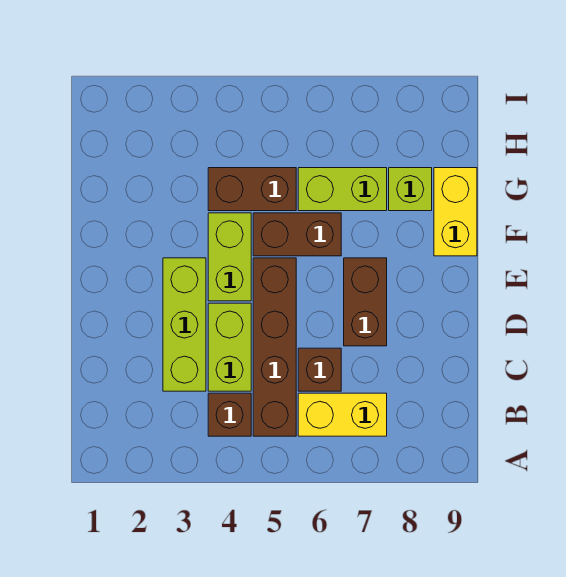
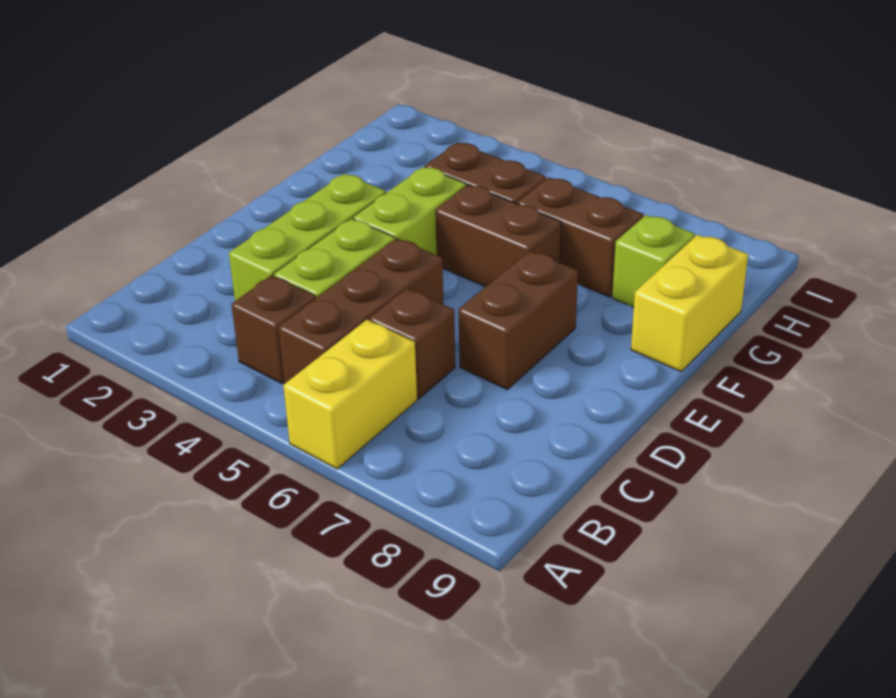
brown 1x4 brick [253,258,296,436] -> brown 1x3 brick [278,238,443,384]
yellow 1x2 brick [298,393,387,436] -> yellow 1x2 brick turned to [283,320,417,469]
lime 1x2 brick [298,168,387,211] -> brown 1x2 brick [517,177,644,297]

